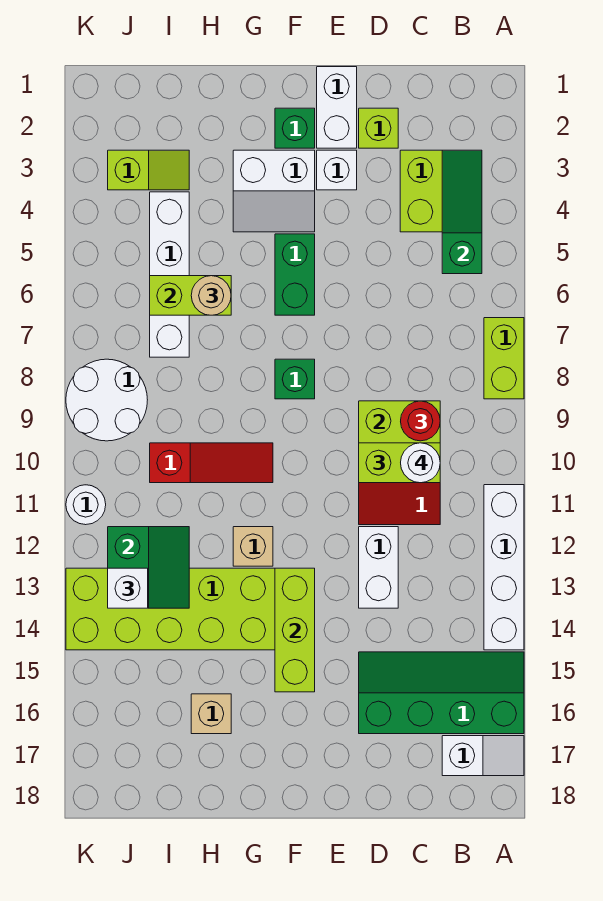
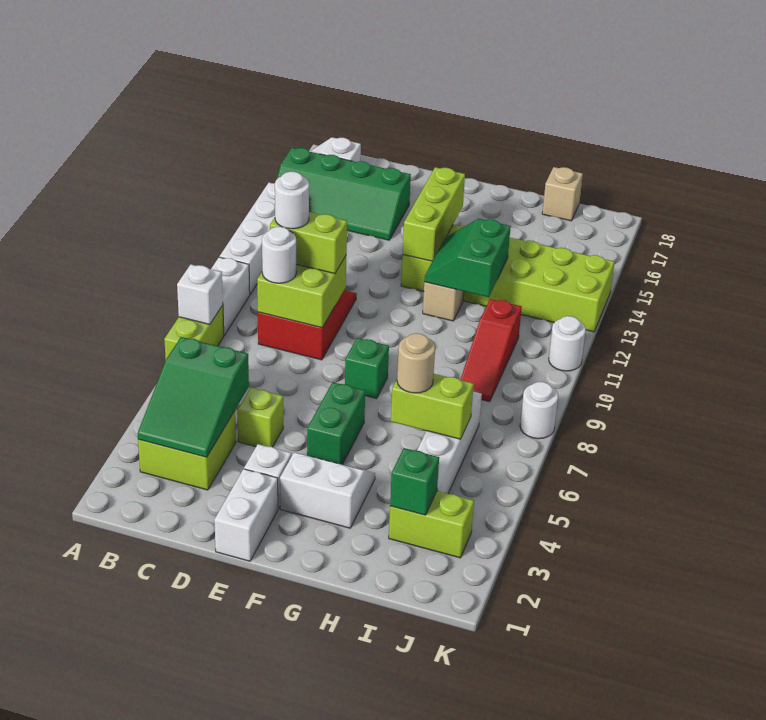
green 1x3 slope [442,150,482,274] -> green 2x3 slope [138,337,249,457]
red 1x1 round brick [401,401,440,441] -> white 1x1 round brick [262,227,296,283]
lime 1x1 brick [359,108,398,148] -> lime 1x1 brick moved to [237,388,283,447]
white 1x2 brick [359,527,398,608] -> white 1x2 brick moved to [211,257,250,335]
green 1x1 brick [275,108,315,148] -> green 1x1 brick moved to [390,448,439,515]
red 1x3 slope [150,443,273,483] -> red 1x3 slope turned to [460,299,522,402]
tan 1x1 brick [191,694,231,734] -> tan 1x1 brick moved to [542,167,583,221]
lime 1x2 slope [108,150,189,190] -> lime 1x2 brick [389,491,474,558]
green 2x2 slope [108,527,189,608] -> green 2x2 slope moved to [424,219,511,297]
white 2x2 round brick [66,359,147,441] -> white 1x1 round brick [520,382,558,439]
white 1x1 brick [108,568,148,608] -> white 1x1 brick moved to [177,264,223,325]

